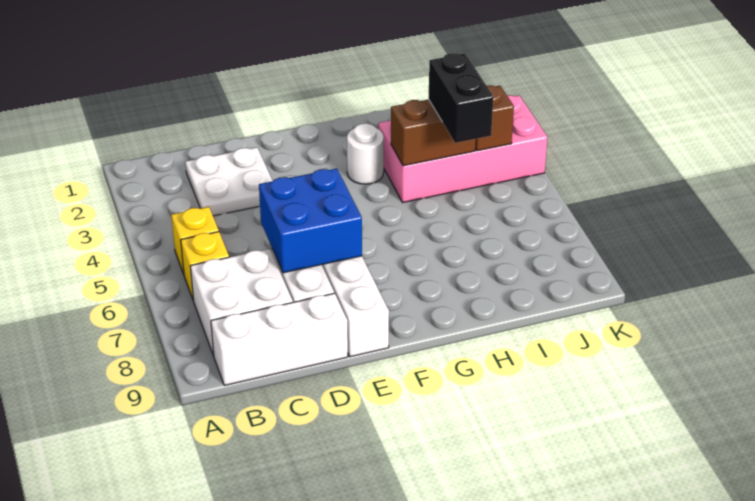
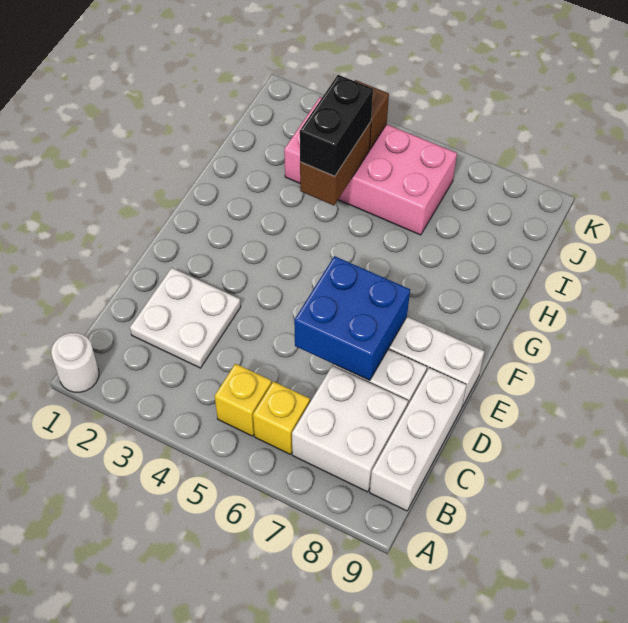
white 1x1 round brick [347,123,384,184] -> white 1x1 round brick moved to [51,333,99,392]
pink 2x4 brick [379,95,547,203] -> pink 2x4 brick turned to [284,97,457,235]
black 1x2 brick [429,53,493,143] -> black 1x2 brick turned to [300,75,373,176]

